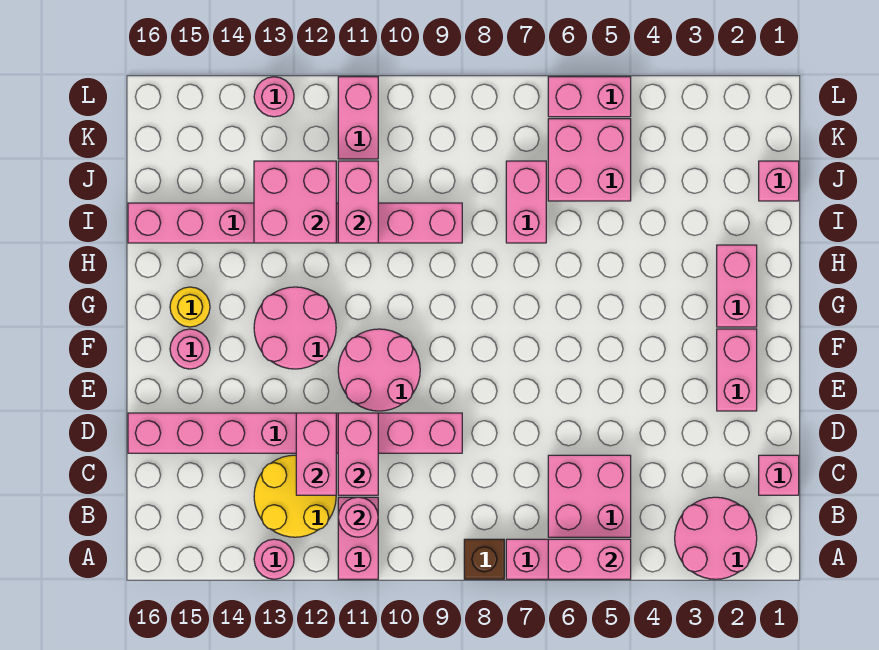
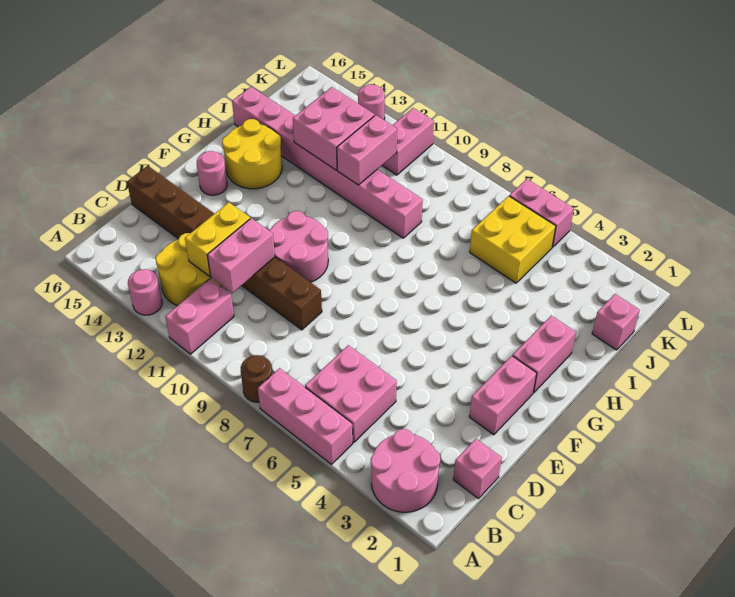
pink 1x2 brick [548,539,631,579] -> none
brown 1x1 brick [464,539,504,579] -> brown 1x1 round brick [241,355,272,402]
pink 1x1 round brick [338,497,378,537] -> none
pink 1x2 brick [296,413,336,495] -> yellow 1x2 brick [185,202,250,276]
pink 1x8 brick [128,413,462,453] -> brown 1x8 brick [127,166,322,330]
pink 2x2 round brick [254,287,336,369] -> none
yellow 1x1 round brick [170,287,210,327] -> yellow 2x2 round brick [222,119,282,189]
pink 1x2 brick [506,161,546,243] -> none
pink 2x2 brick [548,119,631,201] -> yellow 2x2 brick [470,196,556,283]

